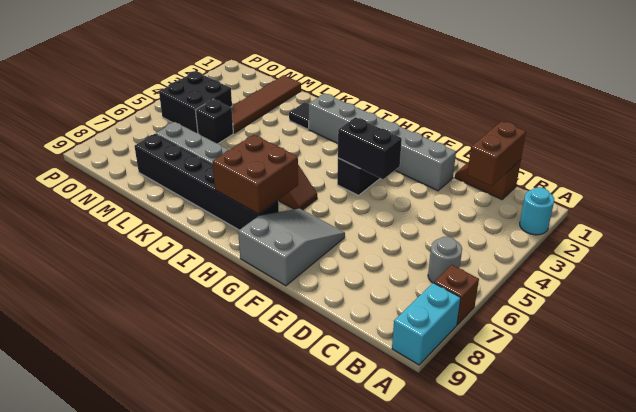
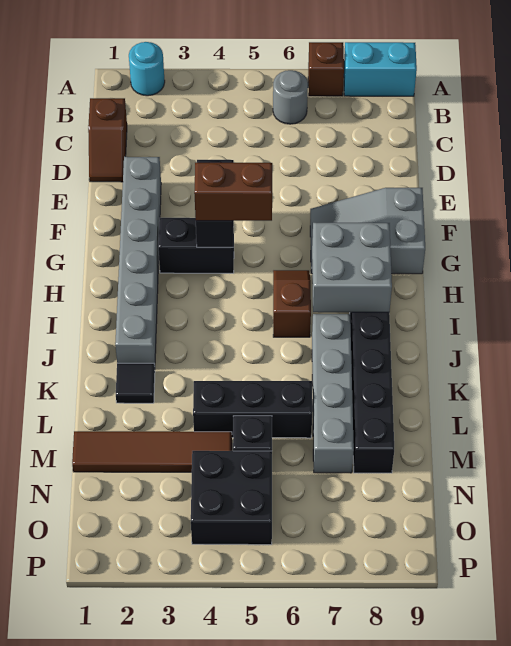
brown 1x2 brick [467,121,526,186] -> brown 1x2 brick moved to [194,163,272,221]
brown 2x2 brick [212,135,298,214] -> grey 2x2 brick [312,223,392,312]
none -> black 1x3 brick [193,381,312,438]

